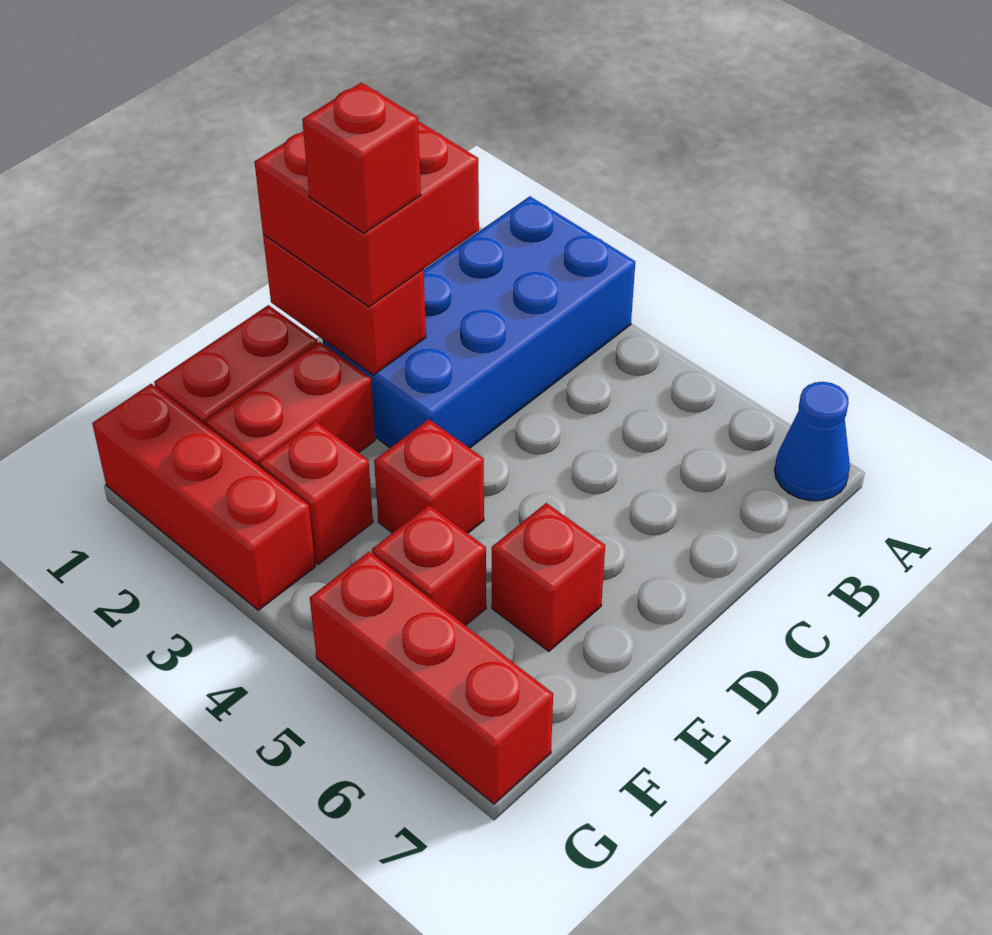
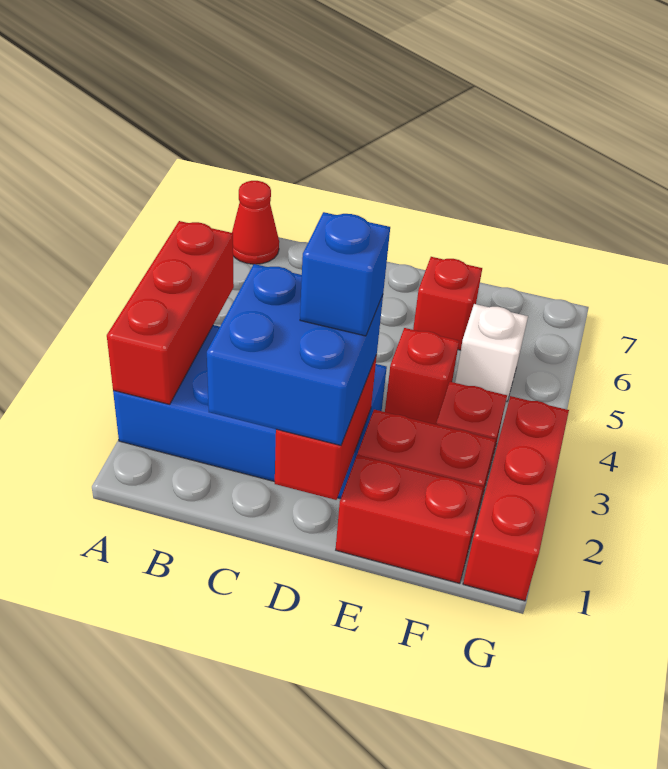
blue 1x1 cone [774,382,850,501] -> red 1x1 cone [232,181,279,264]
red 2x2 brick [255,121,479,307] -> blue 2x2 brick [207,264,383,445]
red 1x1 brick [302,83,421,233] -> blue 1x1 brick [300,212,390,336]
red 1x1 brick [372,505,486,626] -> white 1x1 brick [455,304,528,401]
red 1x3 brick [310,552,553,804] -> red 1x3 brick moved to [107,221,234,404]

